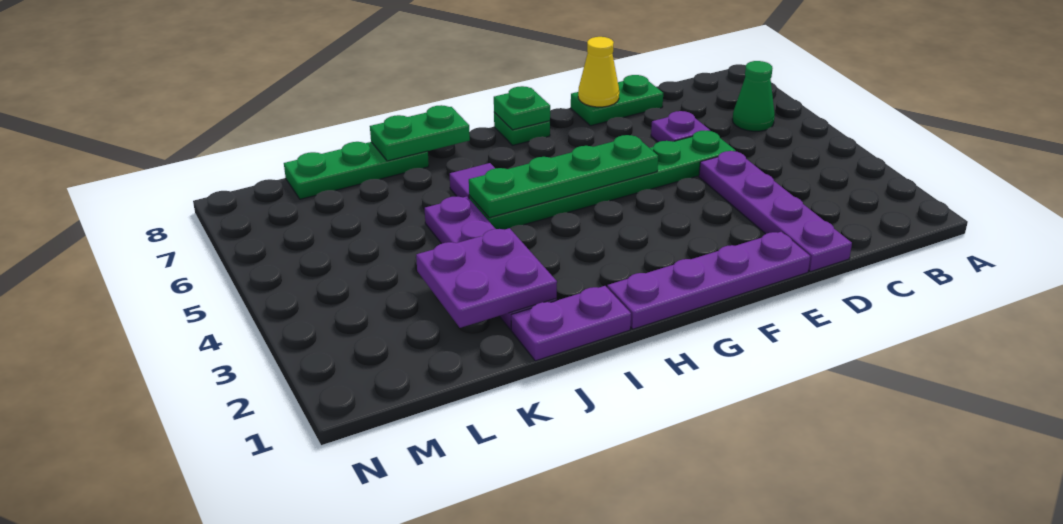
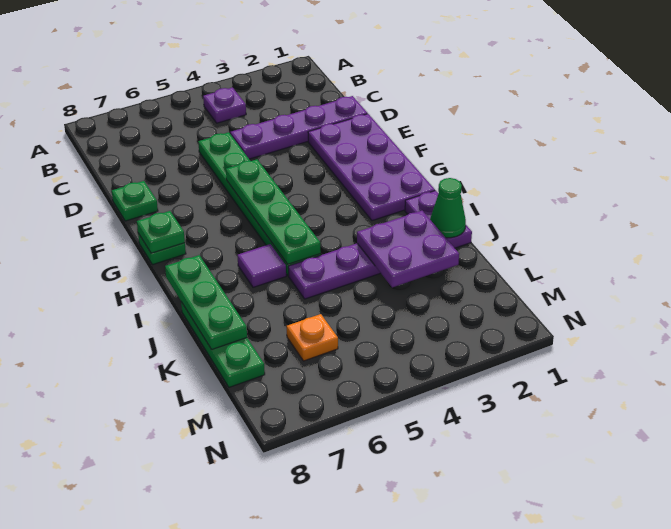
green 1x1 cone [732,61,775,131] -> green 1x1 cone moved to [430,178,466,238]
purple 1x1 plate [651,111,711,142] -> purple 1x1 plate moved to [203,88,246,123]
green 1x2 plate [571,75,663,126] -> green 1x1 plate [112,181,158,221]
purple 1x4 plate [607,232,811,329] -> purple 2x4 plate [308,114,435,221]
yellow 1x1 cone [578,37,619,107] -> none
green 1x2 plate [370,105,470,161] -> green 1x3 plate [165,255,247,349]
none -> orange 1x1 plate [287,314,338,361]

